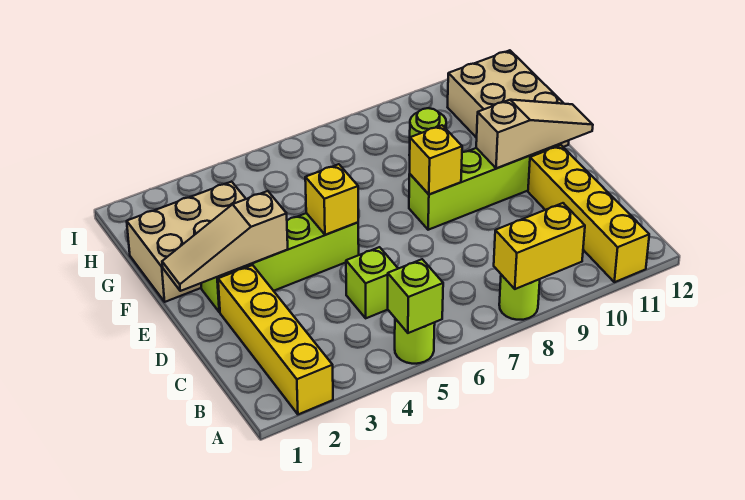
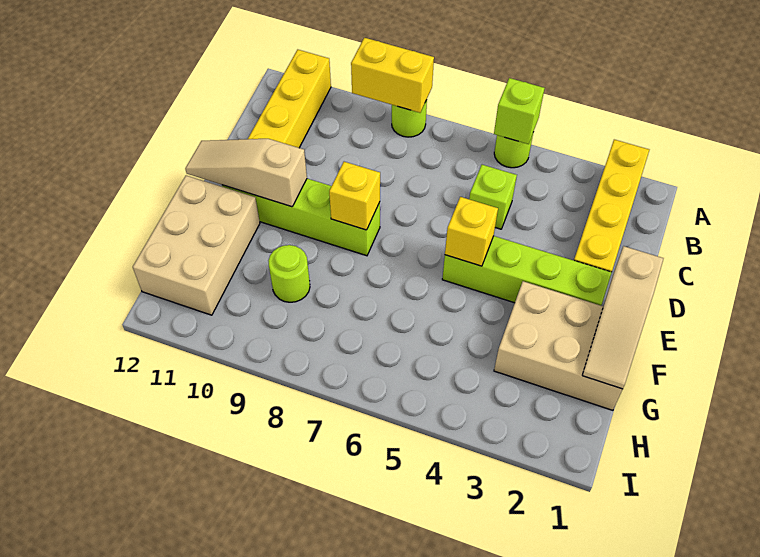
tan 1x3 slope [162,191,288,291] -> tan 1x3 slope turned to [582,246,664,389]

